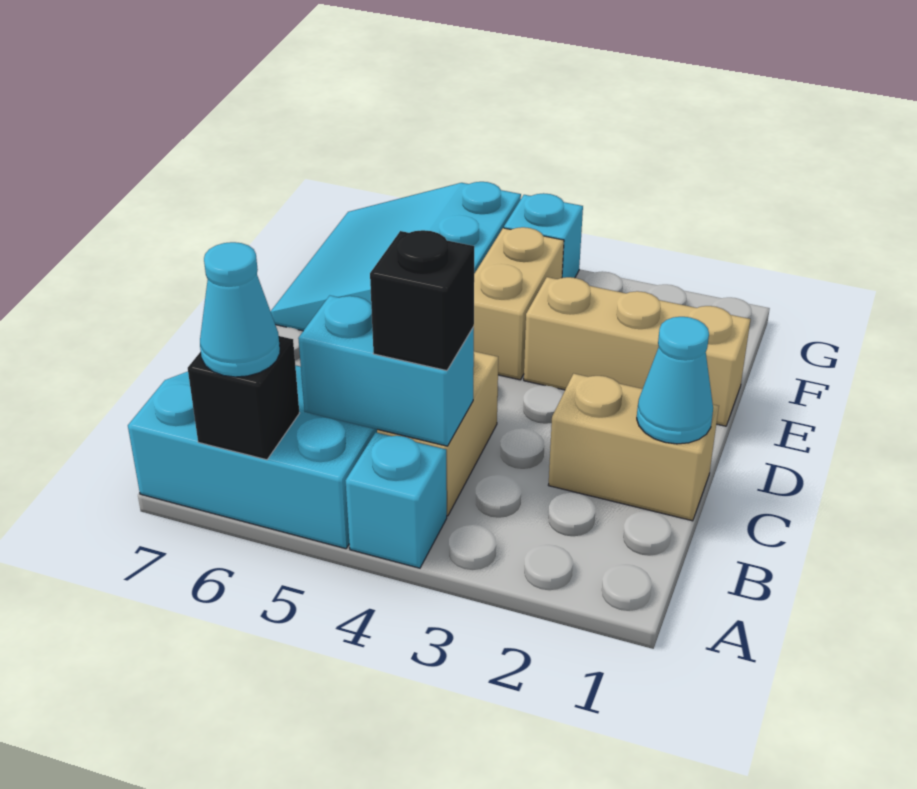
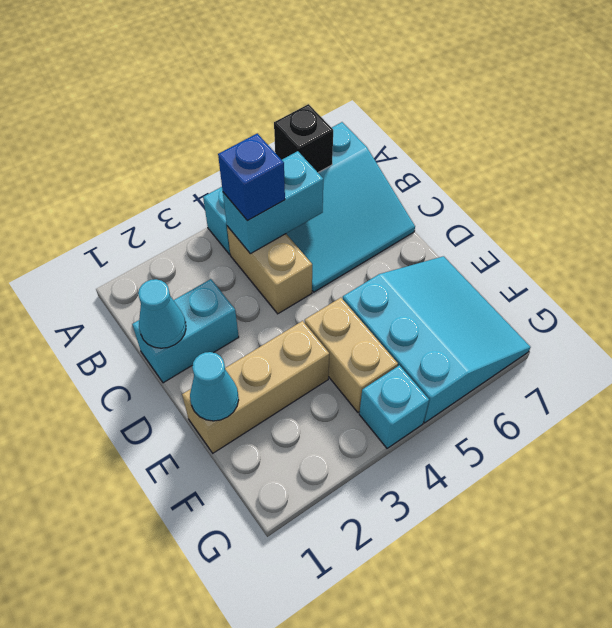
cyan 1x1 cone [200,242,280,377] -> cyan 1x1 cone moved to [190,352,239,421]
black 1x1 brick [370,230,474,371] -> blue 1x1 brick [218,133,285,221]
tan 1x2 brick [549,374,719,521] -> cyan 1x2 brick [132,279,239,383]

